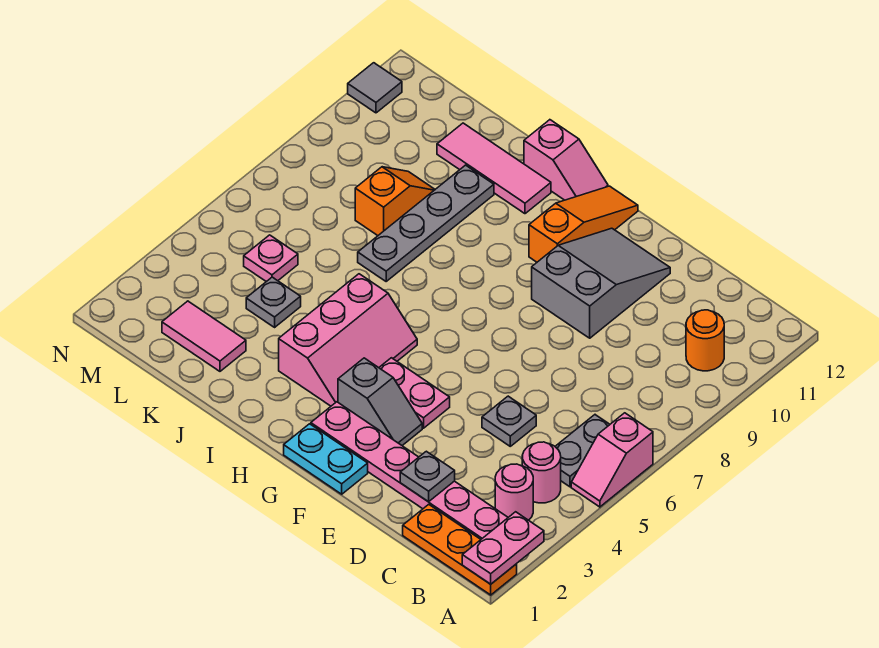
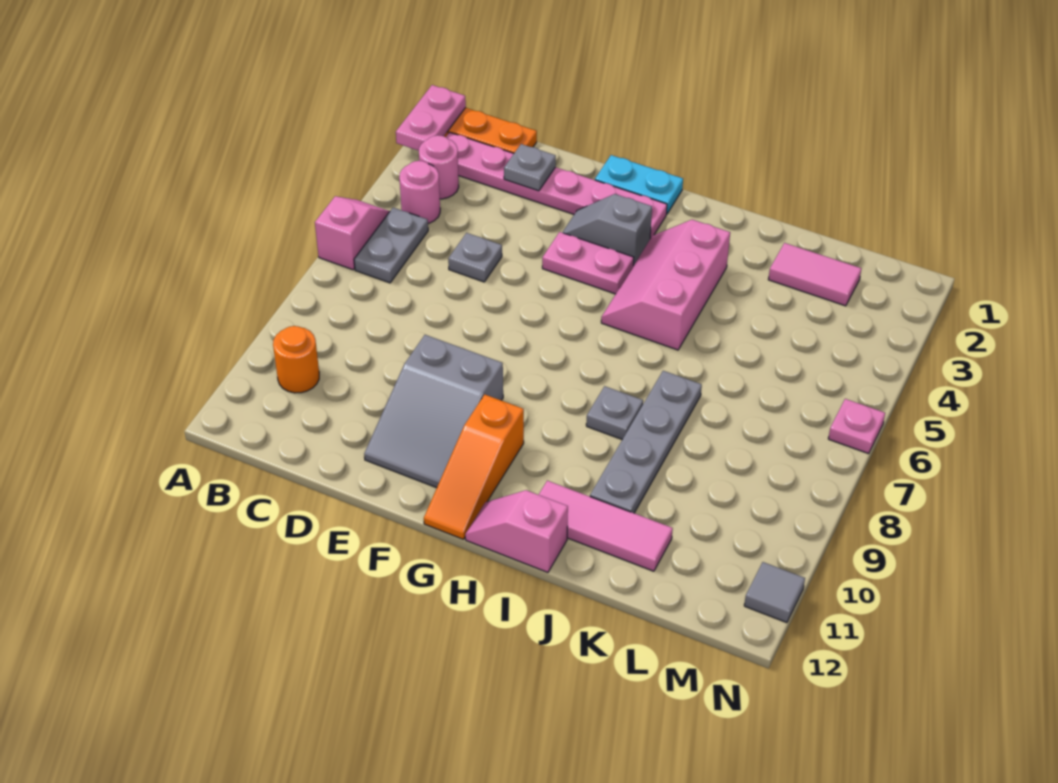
grey 1x1 plate [246,277,301,327] -> grey 1x1 plate moved to [586,386,643,440]
orange 1x2 slope [355,167,435,236] -> none
pink 1x1 plate [244,235,298,282] -> pink 1x1 plate moved to [828,399,885,454]

